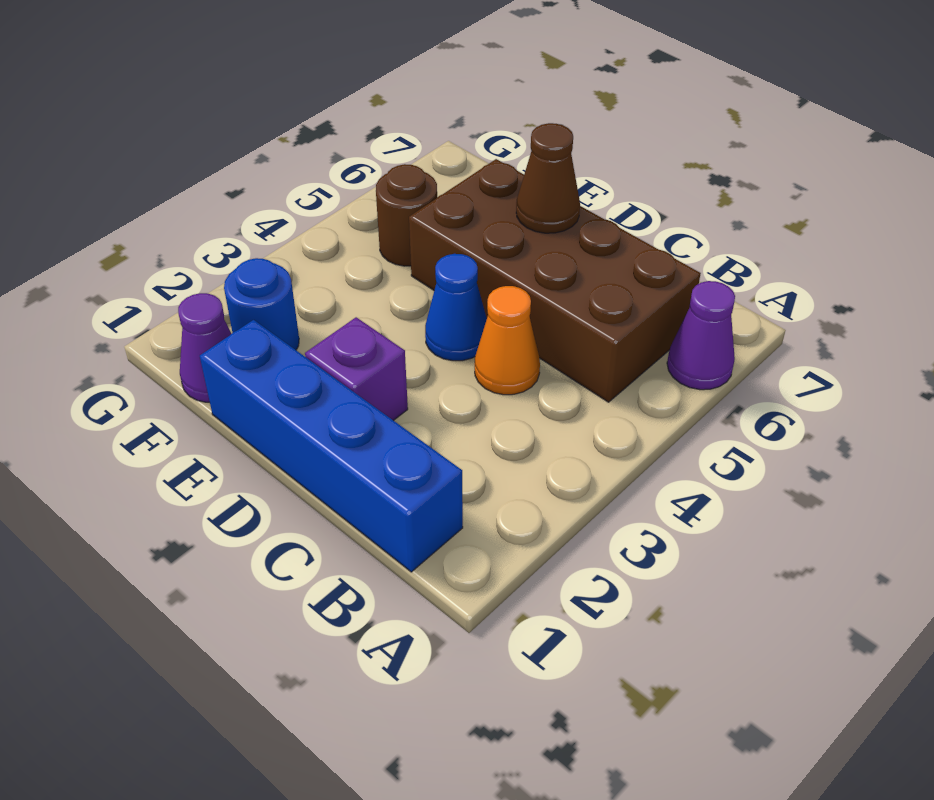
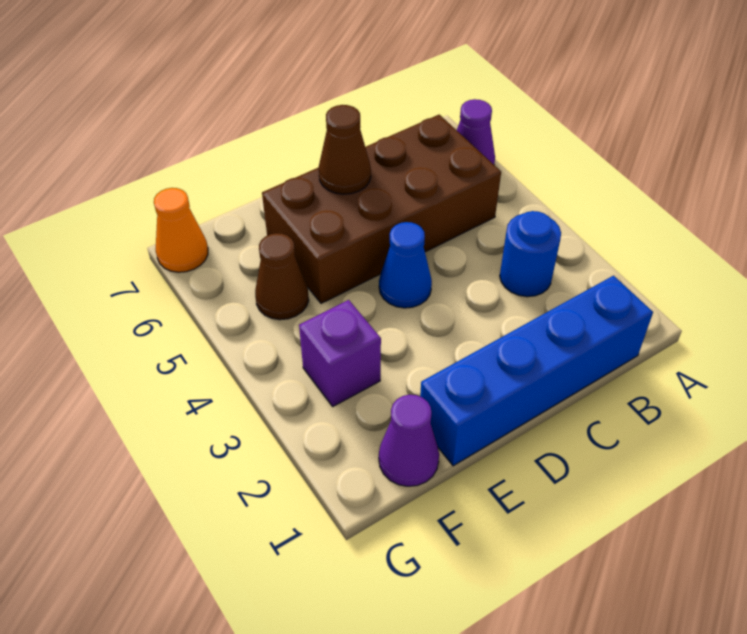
orange 1x1 cone [475,286,540,395] -> orange 1x1 cone moved to [154,188,208,272]
purple 1x1 brick [305,317,408,421] -> purple 1x1 brick moved to [299,300,381,406]
blue 1x1 round brick [224,258,299,350] -> blue 1x1 round brick moved to [500,211,561,297]
brown 1x1 round brick [376,164,437,266] -> brown 1x1 cone [255,233,309,320]

